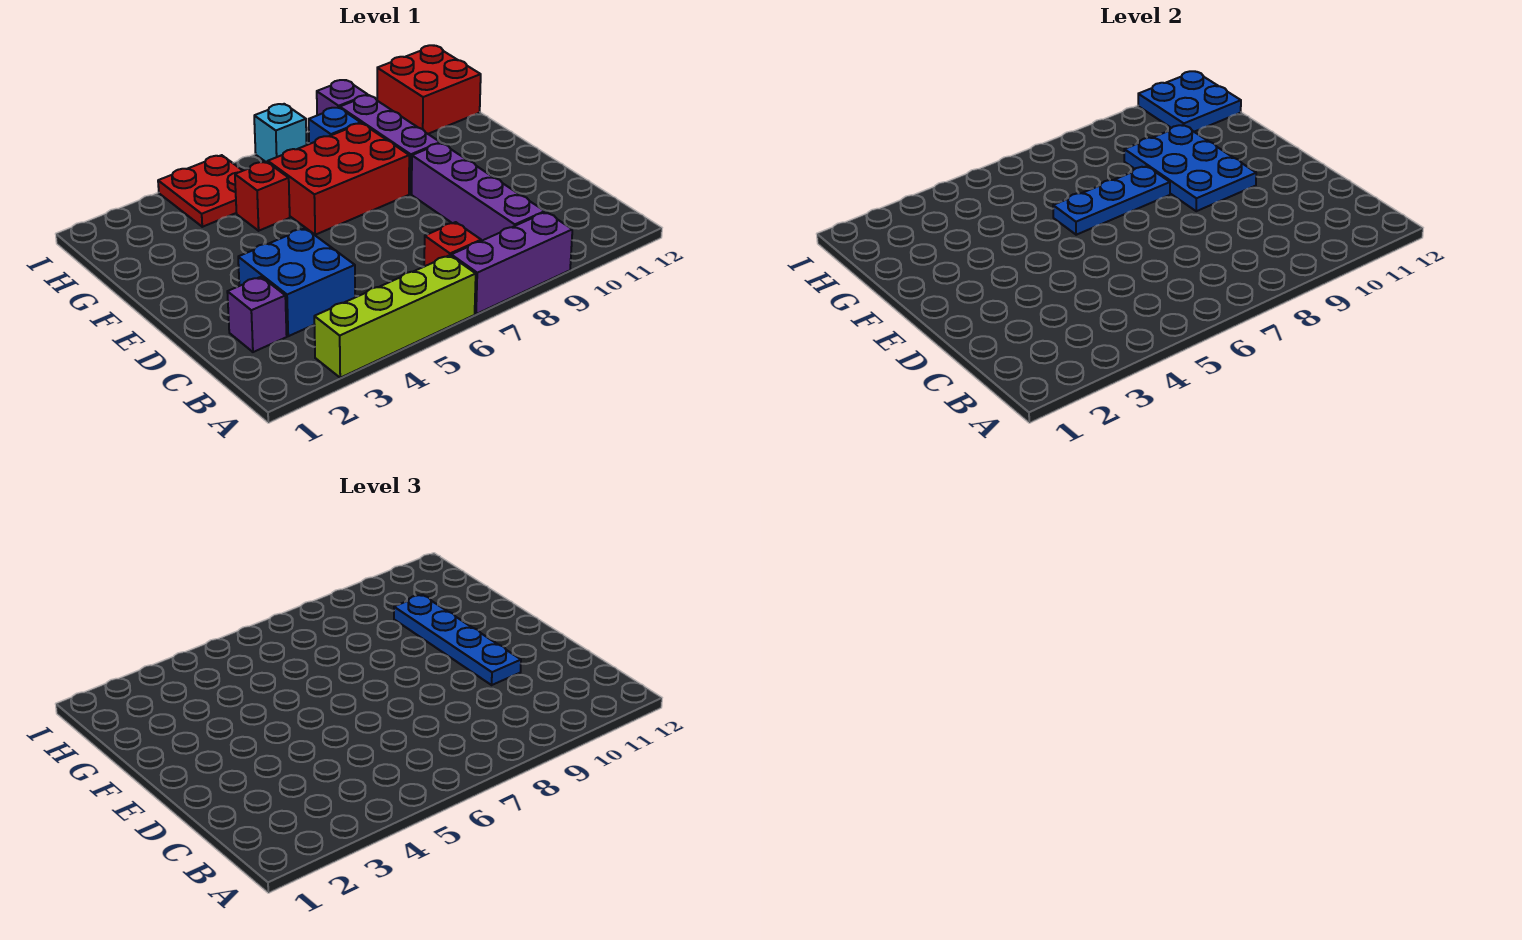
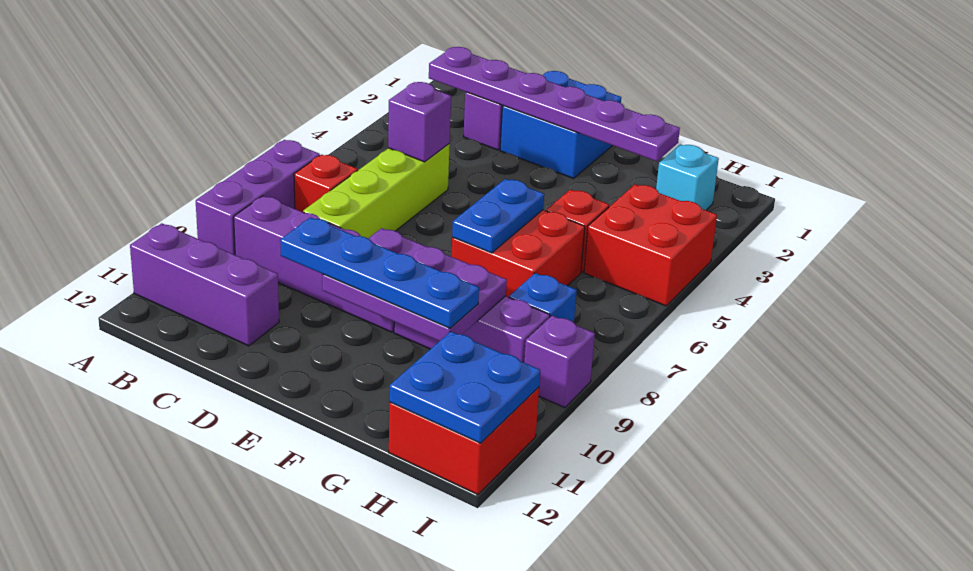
lime 1x4 brick [314,255,476,378] -> lime 1x4 brick moved to [303,144,450,238]
none -> purple 1x3 brick [130,223,279,346]
none -> purple 1x6 plate [429,47,680,161]
blue 2x2 brick [238,228,355,336] -> blue 2x2 brick moved to [500,71,621,178]
none -> purple 1x1 brick [388,82,451,162]
blue 2x3 plate [1124,125,1256,211] -> purple 2x3 plate [322,228,507,341]
red 2x3 brick [268,123,409,235] -> red 2x2 brick [452,210,585,297]
blue 1x3 plate [1053,166,1170,235] -> blue 1x2 plate [452,179,544,253]
red 2x2 plate [158,155,243,227] -> red 2x2 brick [584,184,717,306]
cyan 1x1 brick [254,104,307,162] -> cyan 1x1 brick moved to [656,144,719,210]

